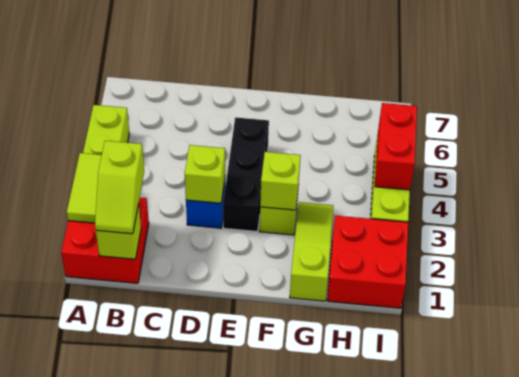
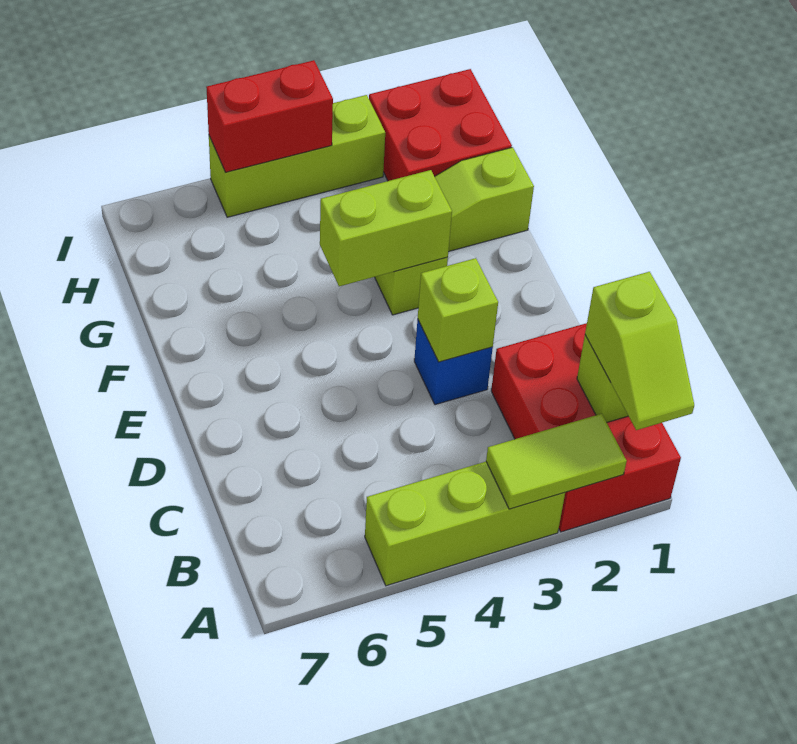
red 2x2 brick [61,198,149,283] -> red 2x3 brick [491,323,681,532]
lime 1x2 slope [95,141,144,234] -> lime 1x2 slope turned to [585,272,694,430]
black 1x3 brick [223,117,269,232] -> none
lime 1x1 brick [260,152,301,210] -> lime 1x2 brick [320,170,452,286]

